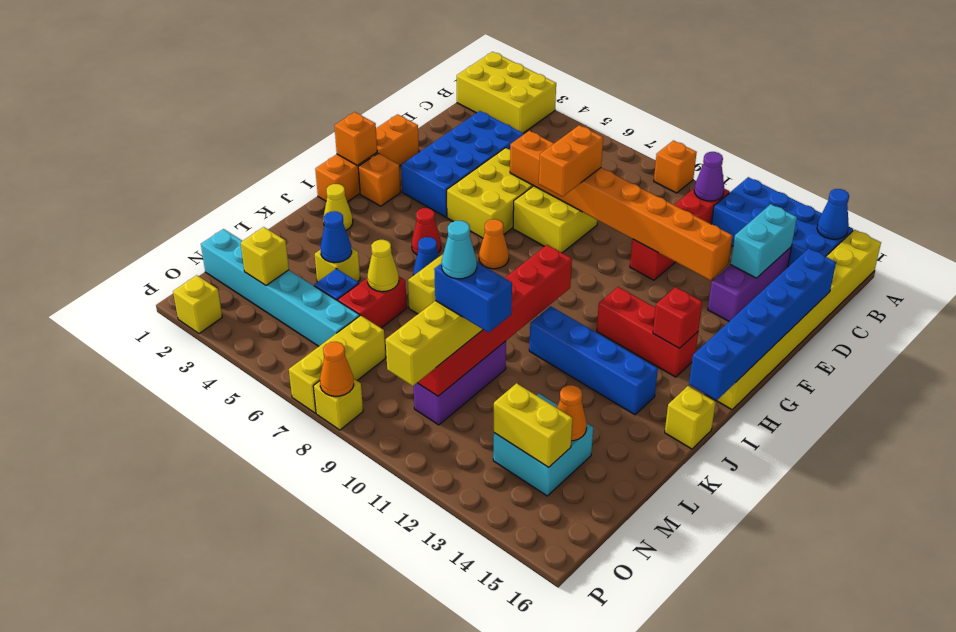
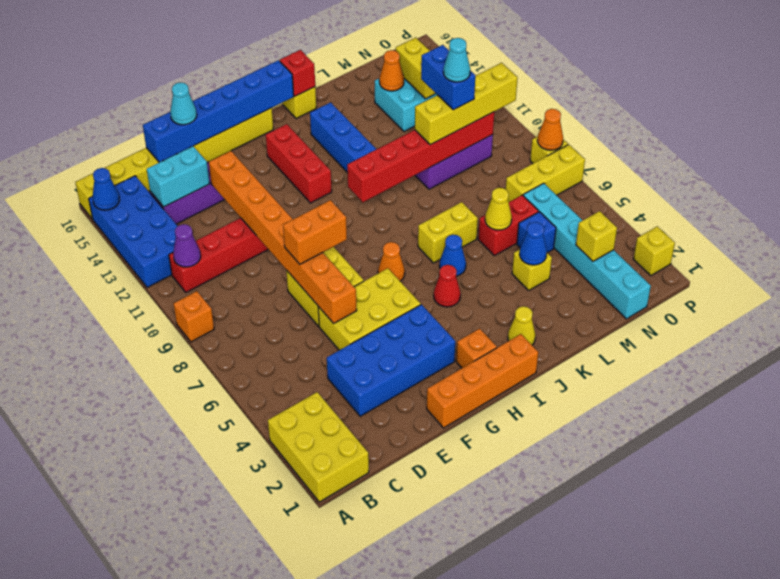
none -> cyan 1x1 cone [170,82,197,125]
orange 1x1 brick [334,112,377,165] -> none
red 1x1 brick [653,287,702,348] -> red 1x1 brick moved to [280,50,315,96]

